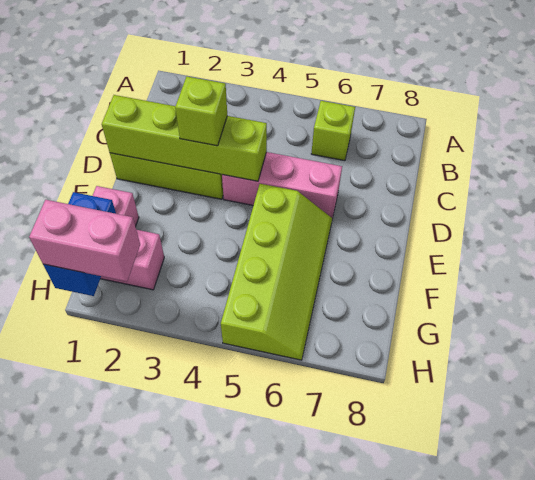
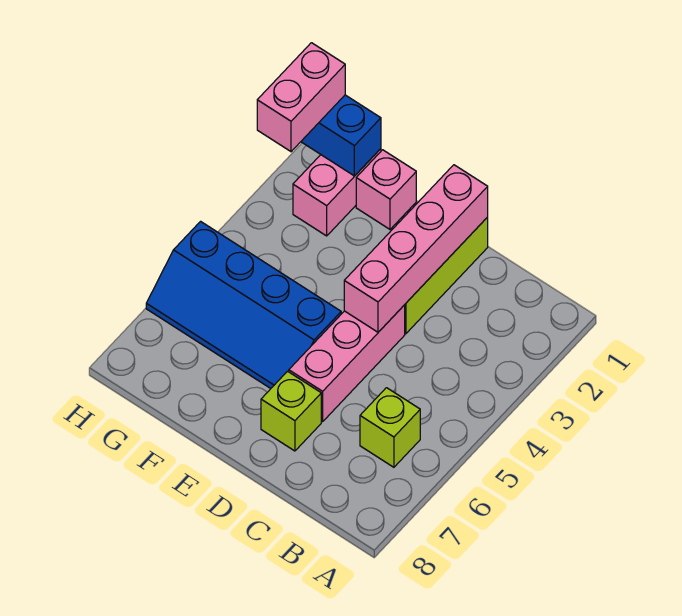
lime 1x4 brick [102,95,267,181] -> pink 1x4 brick [344,165,488,332]
lime 1x1 brick [175,77,227,146] -> lime 1x1 brick moved to [261,371,321,451]
lime 2x4 slope [221,184,332,360] -> blue 2x4 slope [146,221,341,388]

